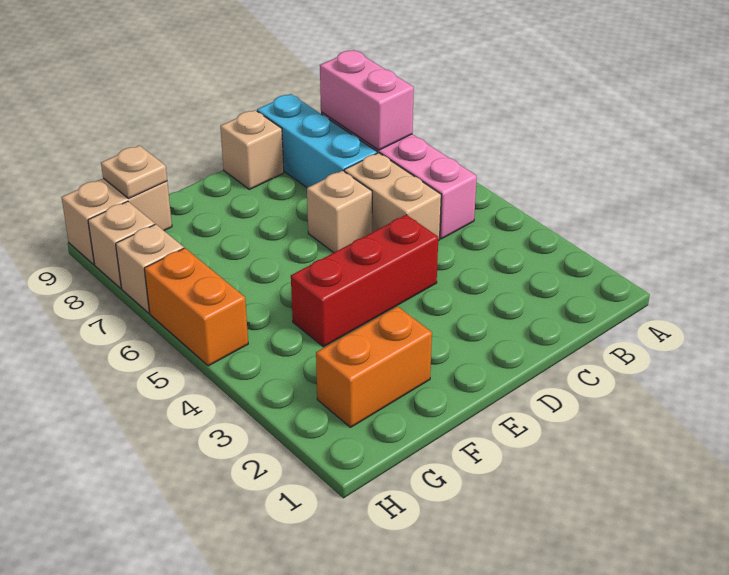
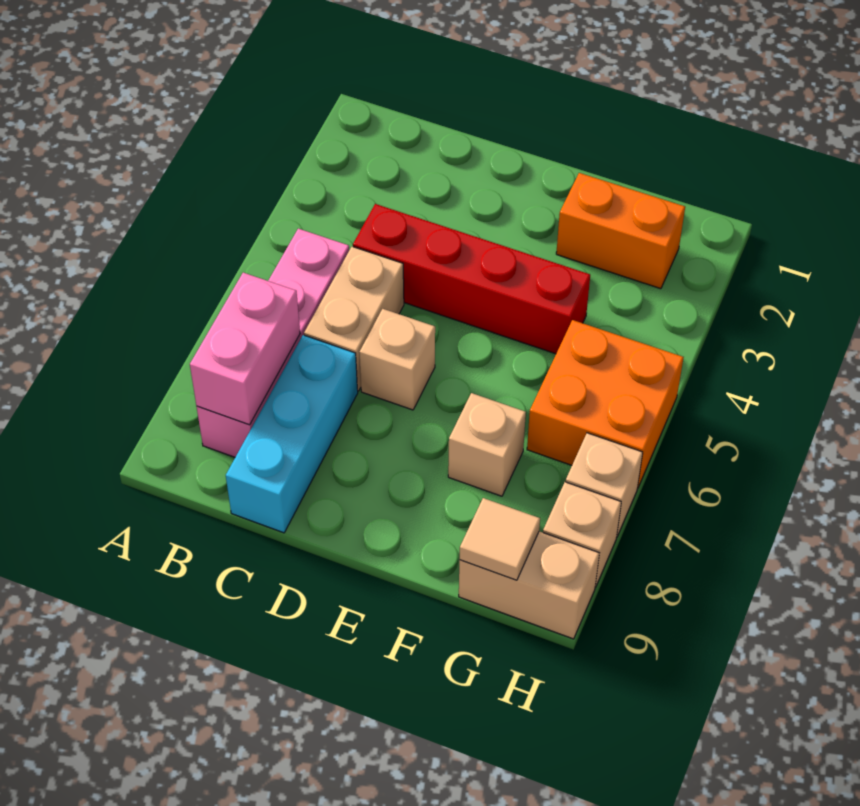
red 1x3 brick [291,215,438,347] -> red 1x4 brick [353,204,590,354]
tan 1x1 brick [220,110,284,190] -> tan 1x1 brick moved to [448,393,526,496]
tan 1x1 plate [101,146,167,198] -> tan 1x1 tile [460,498,540,580]
orange 1x2 brick [144,248,248,366] -> orange 2x2 brick [527,320,684,488]

